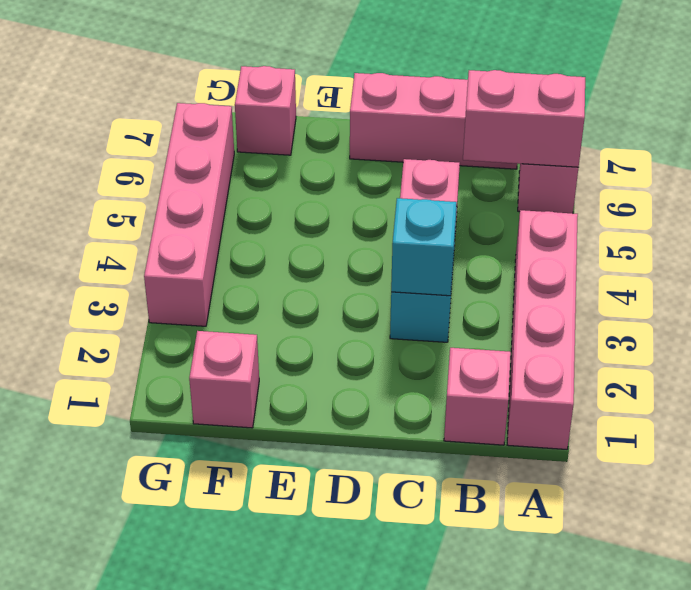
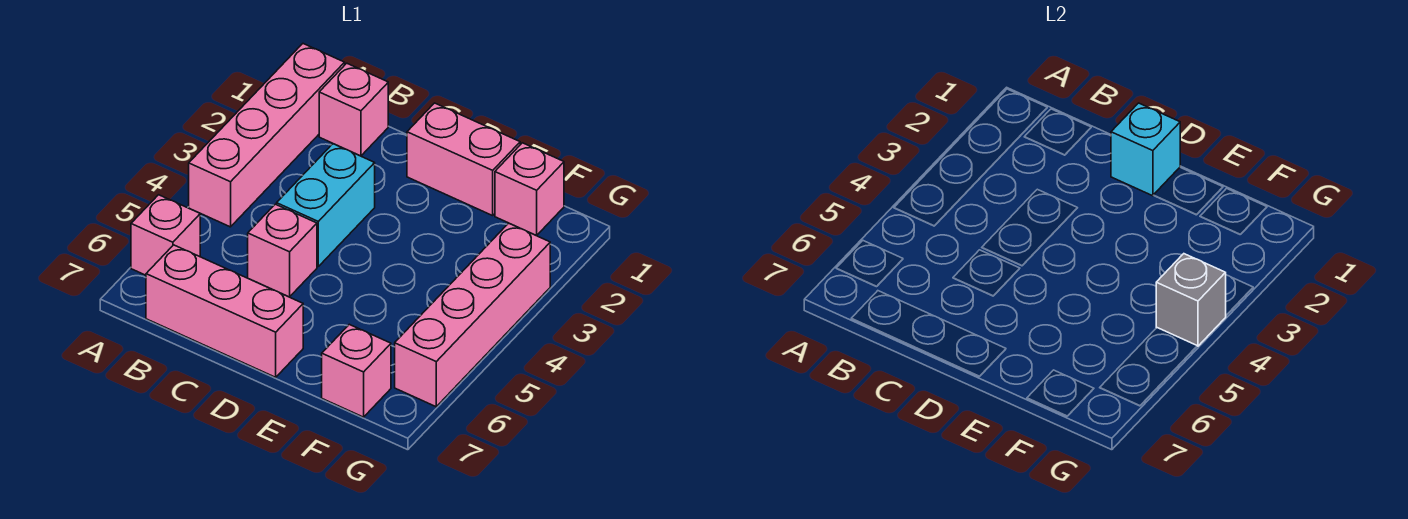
pink 1x2 brick [463,70,585,167] -> pink 1x2 brick moved to [407,103,520,216]
cyan 1x1 brick [391,198,457,296] -> cyan 1x1 brick moved to [1111,103,1180,196]
none -> grey 1x1 brick [1156,254,1226,346]

